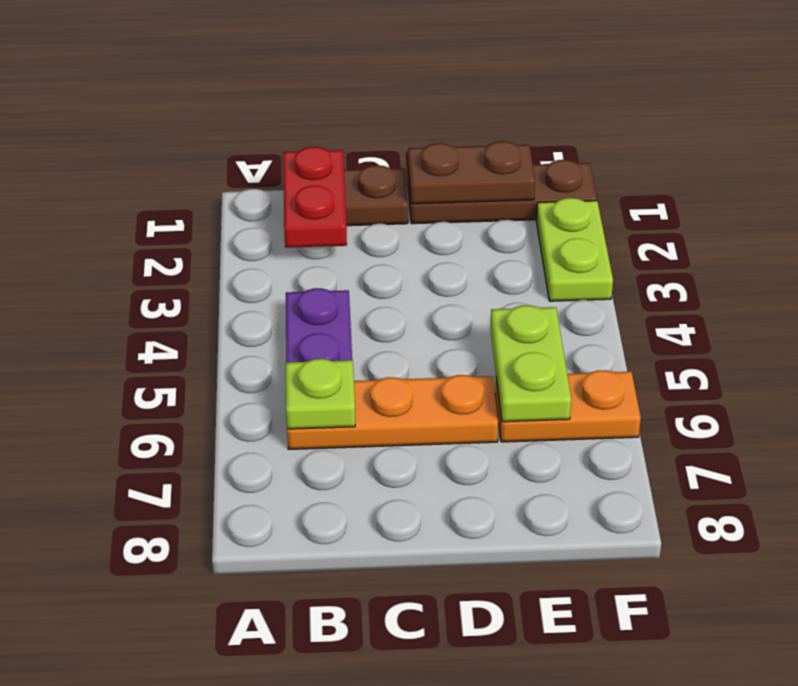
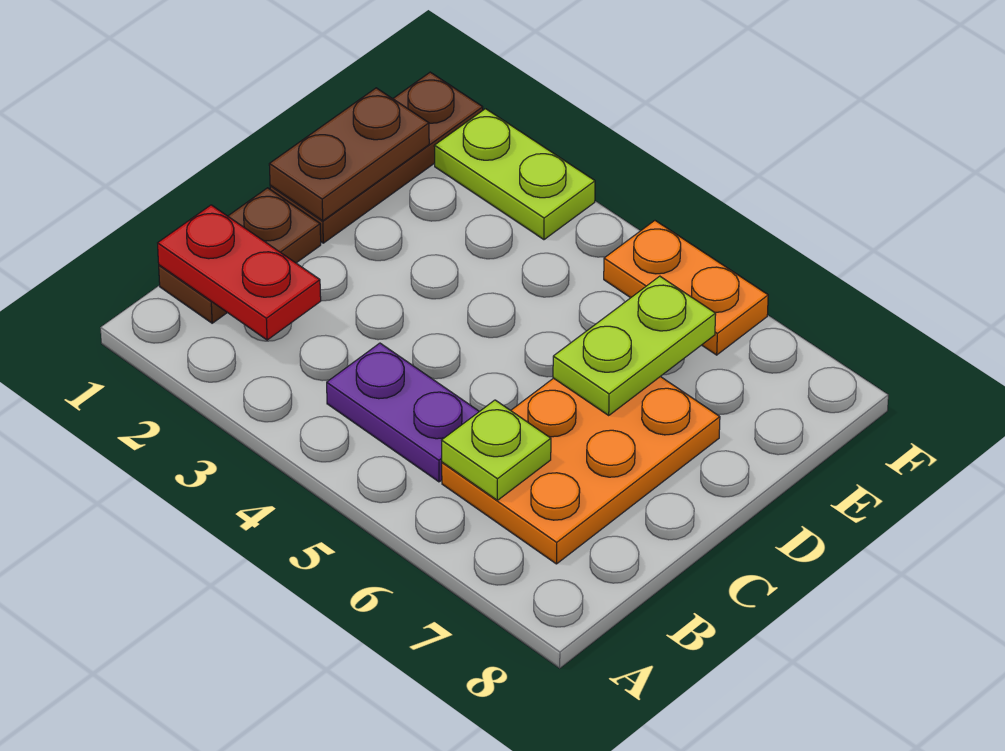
orange 1x3 plate [287,375,499,449] -> orange 2x3 plate [442,377,720,564]
lime 1x2 plate [490,305,571,422] -> lime 1x2 plate turned to [553,276,716,415]
orange 1x2 plate [495,370,641,442] -> orange 1x2 plate turned to [604,221,768,355]

